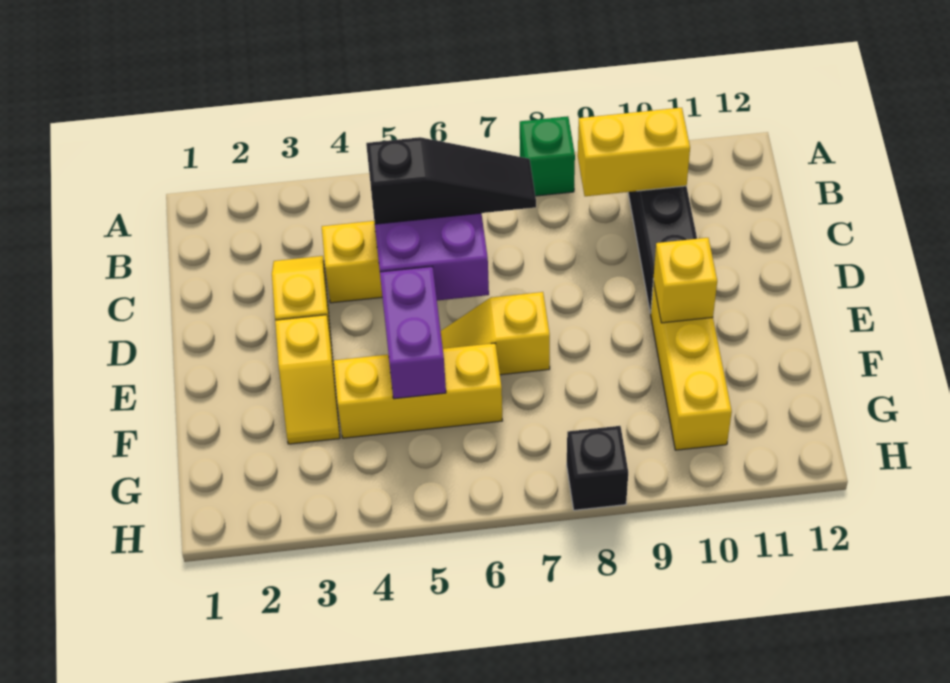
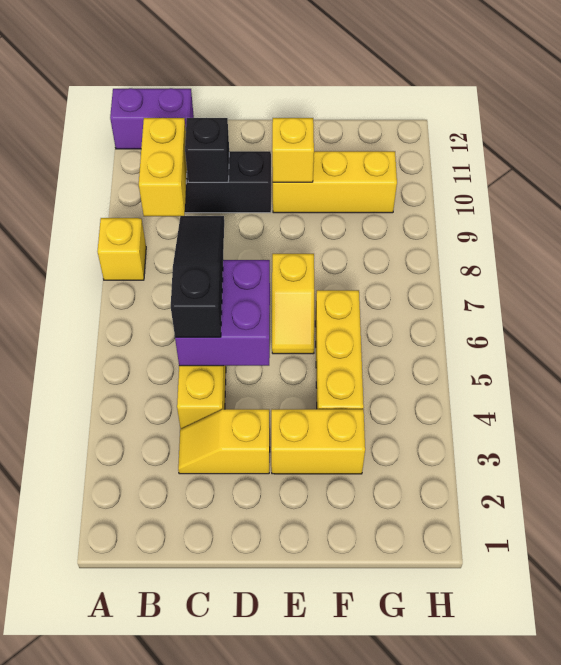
green 1x1 brick [520,116,575,196] -> yellow 1x1 brick [97,218,146,280]
yellow 1x2 slope [275,315,340,444] -> yellow 1x2 brick [271,409,365,474]
purple 1x2 brick [380,267,446,399] -> purple 1x2 brick moved to [110,88,194,149]
black 1x1 brick [567,426,628,510] -> black 1x1 brick moved to [185,118,229,182]

